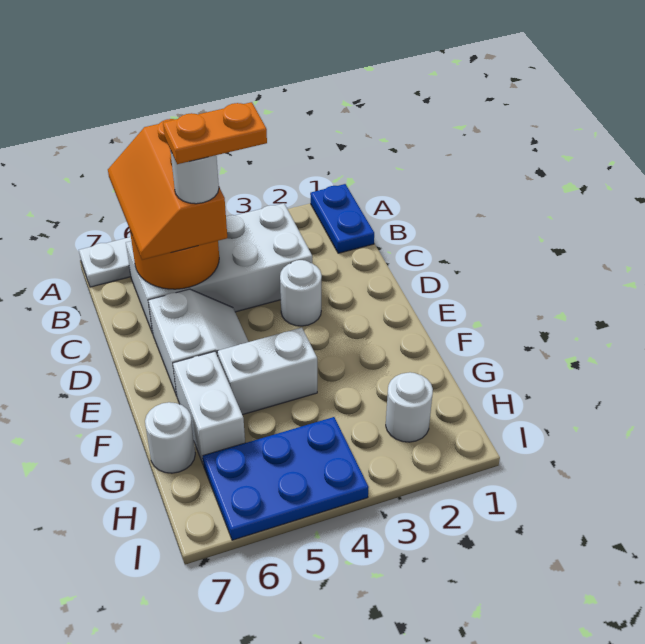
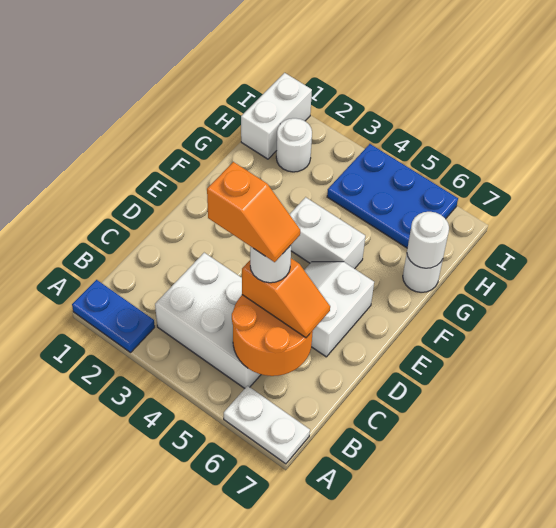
blue 1x2 plate [311,184,374,253] -> blue 1x2 plate turned to [72,280,155,353]
orange 2x3 slope [108,119,227,260] -> orange 1x2 slope [242,258,330,338]
white 2x4 brick [126,203,312,334] -> white 2x3 brick [155,253,261,388]
orange 1x2 plate [163,102,267,164] -> orange 1x2 slope [207,162,300,262]
white 1x1 round brick [280,260,322,326] -> white 1x1 round brick moved to [407,212,449,268]
white 1x2 brick [173,351,245,464] -> white 1x2 brick moved to [241,73,312,159]

